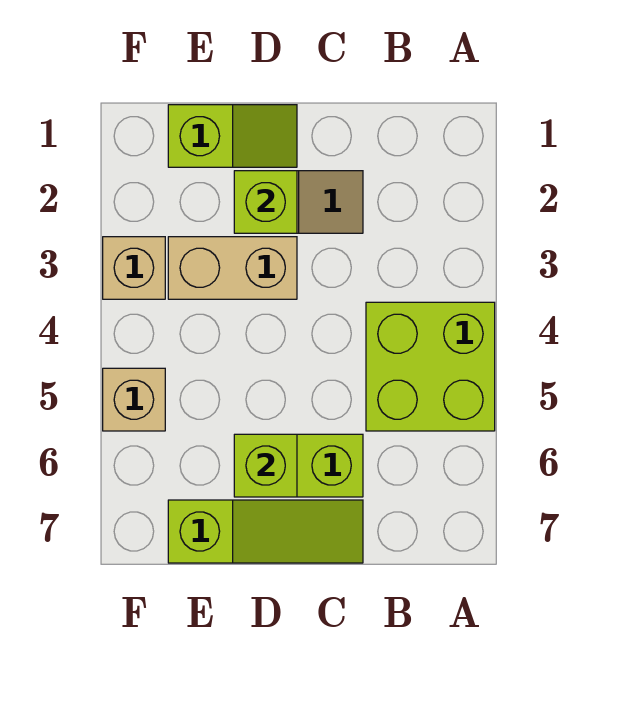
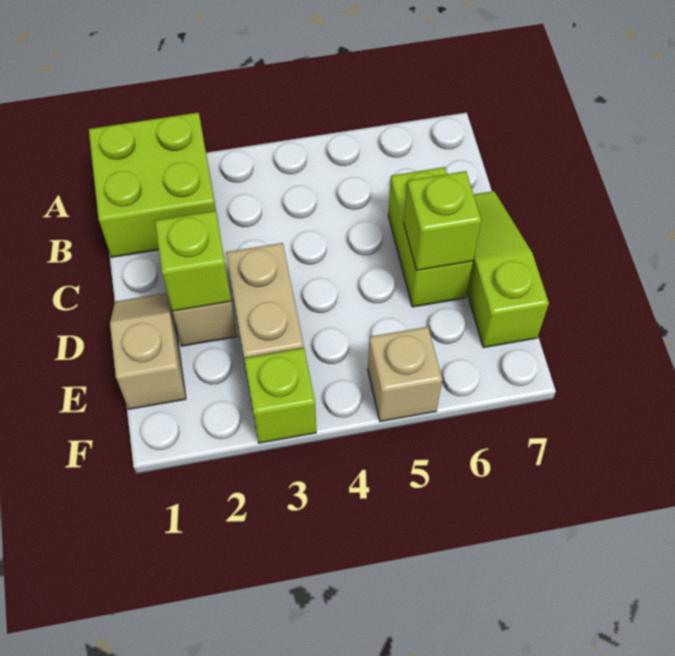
lime 2x2 brick [366,302,495,431] -> lime 2x2 brick moved to [89,112,216,257]
lime 1x2 slope [168,105,297,167] -> tan 1x2 slope [110,293,186,409]
tan 1x1 brick [103,237,165,299] -> lime 1x1 brick [244,348,316,443]

